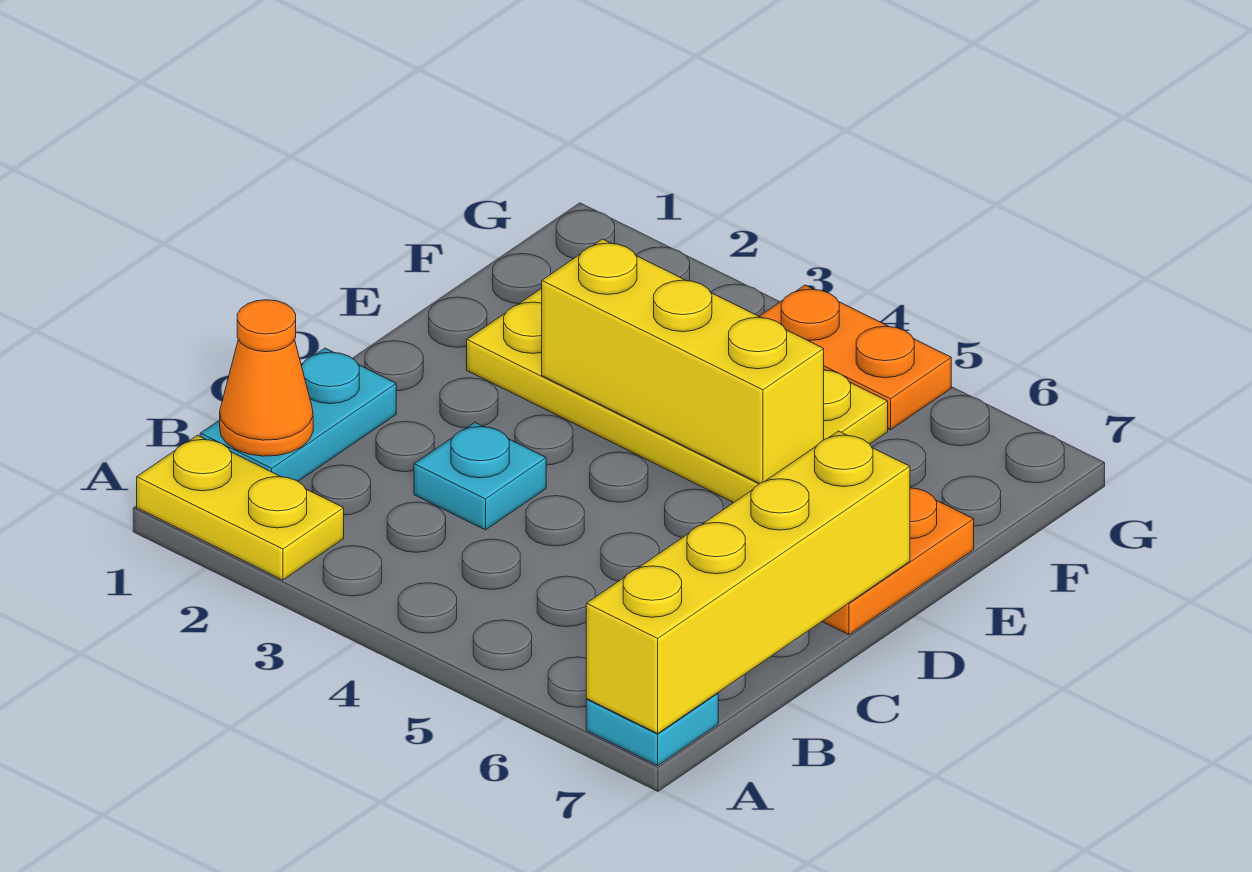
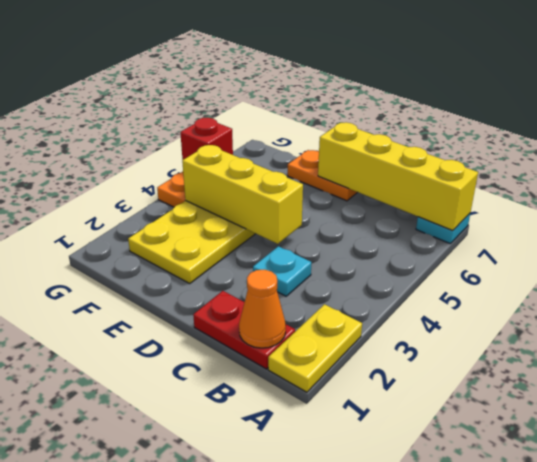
cyan 1x2 plate [200,348,396,481] -> red 1x2 plate [193,291,295,369]
yellow 1x3 brick [542,239,824,483] -> yellow 1x3 brick turned to [182,145,303,244]
none -> red 1x1 brick [180,118,233,160]

